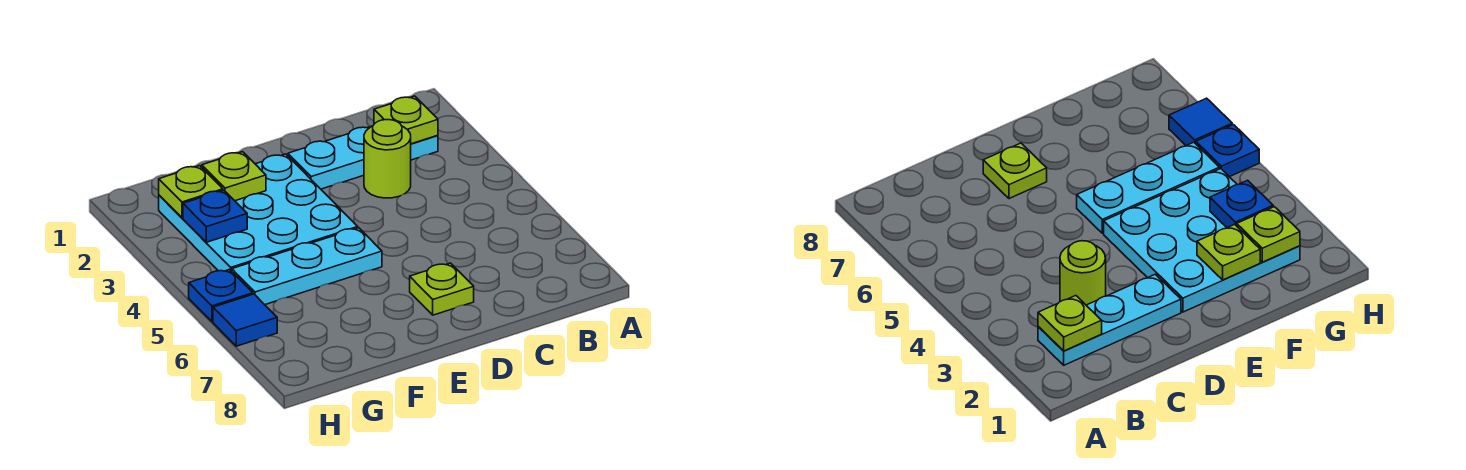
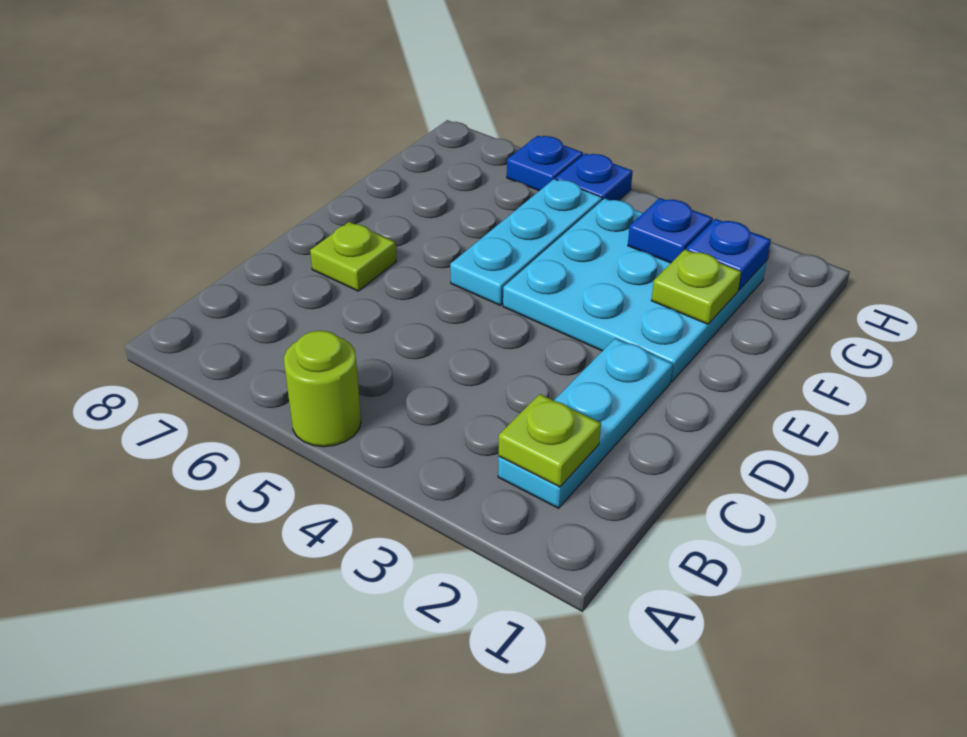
lime 1x1 round brick [364,120,411,198] -> lime 1x1 round brick moved to [284,331,361,447]
lime 1x1 plate [159,166,223,218] -> blue 1x1 plate [686,219,771,290]
blue 1x1 tile [213,294,277,346] -> blue 1x1 plate [507,136,583,191]

